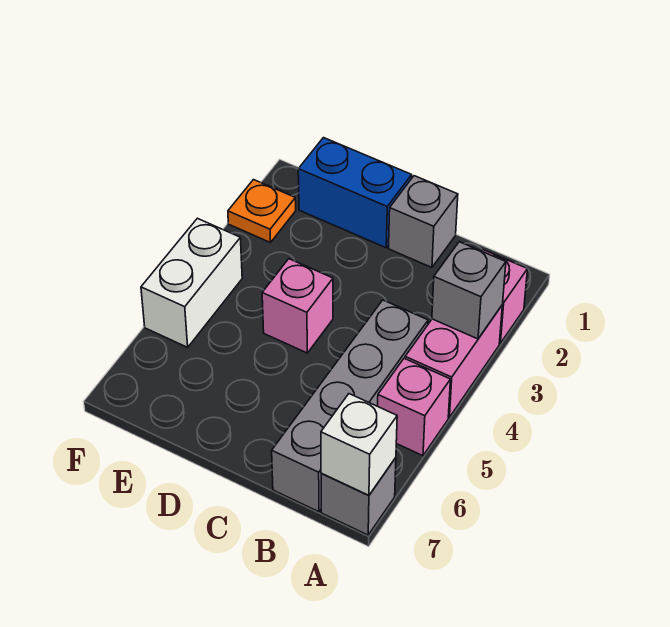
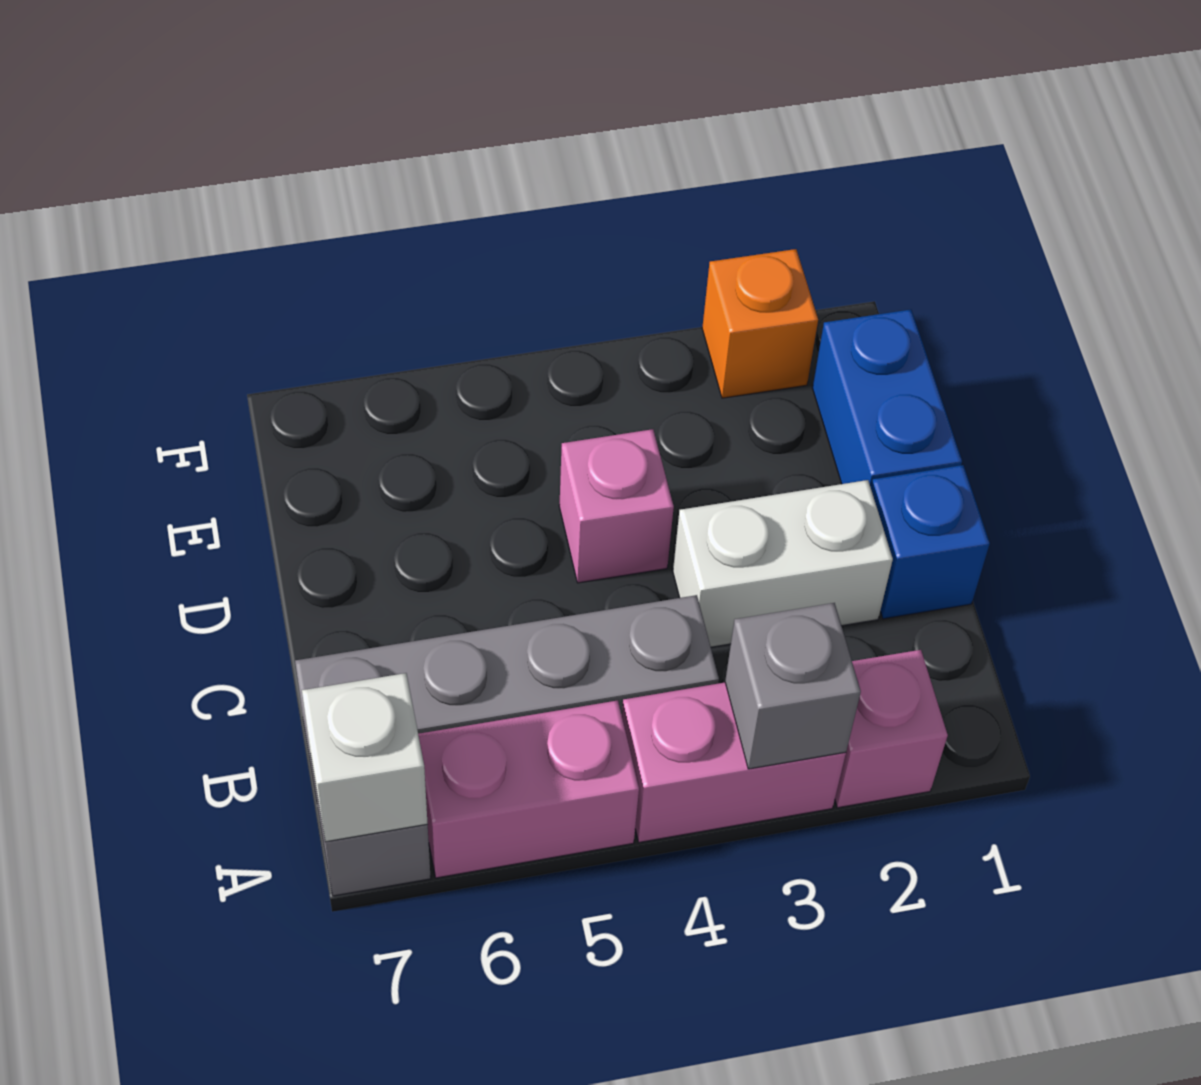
pink 1x1 brick [378,358,450,456] -> pink 1x2 brick [418,700,639,878]
grey 1x1 brick [389,176,458,268] -> blue 1x1 brick [871,465,990,619]
orange 1x1 plate [228,180,296,243] -> orange 1x1 brick [702,249,818,398]
white 1x2 brick [141,218,242,347] -> white 1x2 brick moved to [673,480,893,647]

